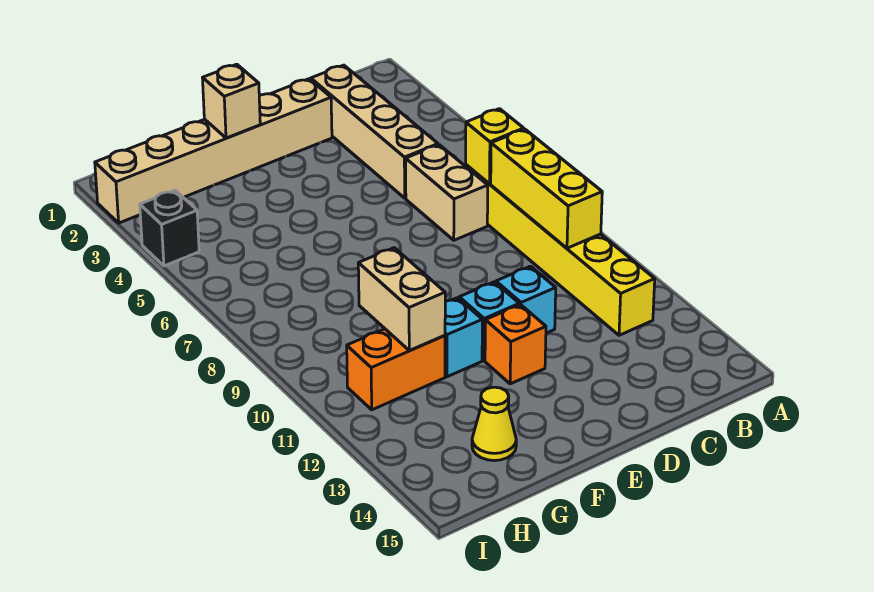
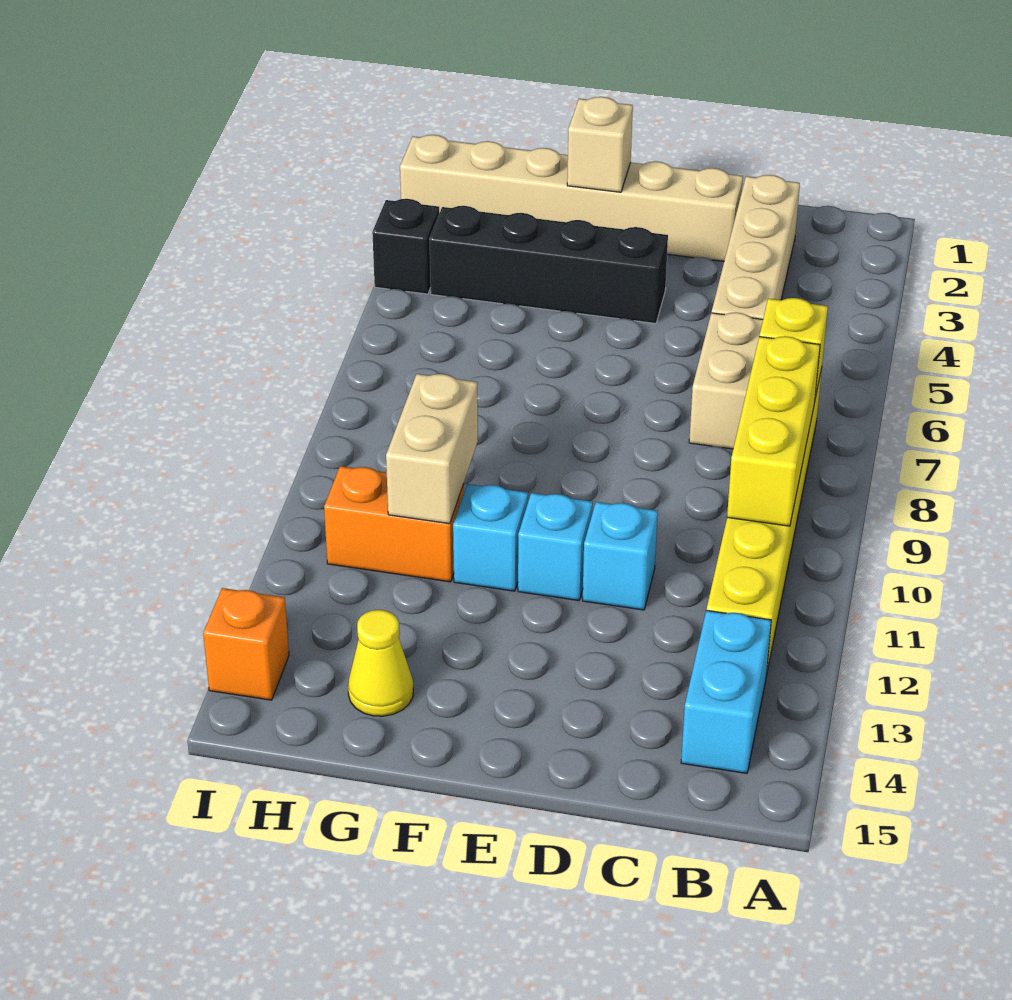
none -> cyan 1x2 brick [681,610,771,773]
none -> black 1x4 brick [429,206,668,324]
orange 1x1 brick [485,305,546,384] -> orange 1x1 brick moved to [203,588,289,700]

